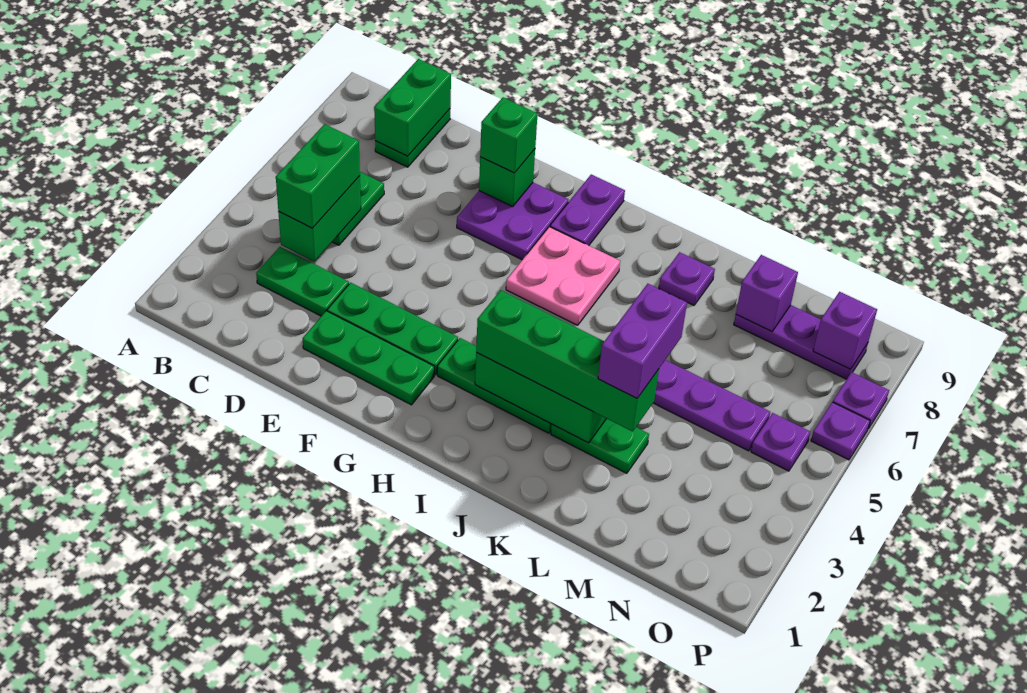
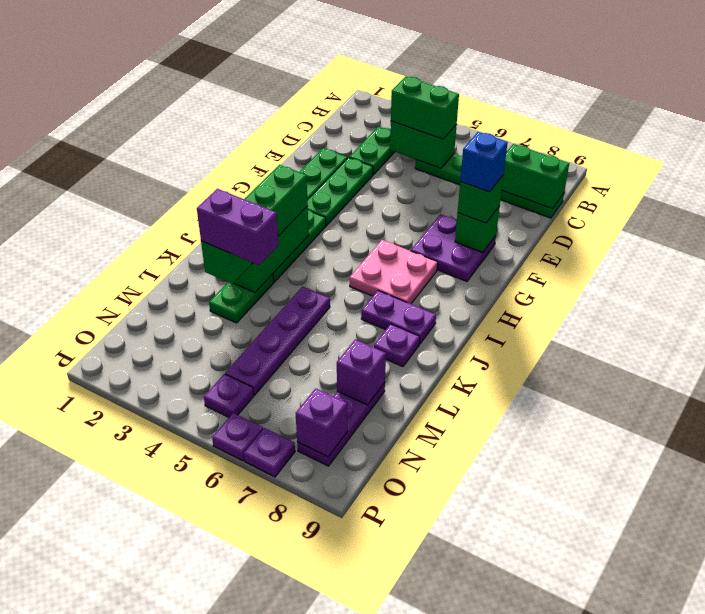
none -> blue 1x1 brick [460,132,508,192]
purple 1x2 plate [550,175,625,245] -> purple 1x2 plate moved to [361,291,436,344]

